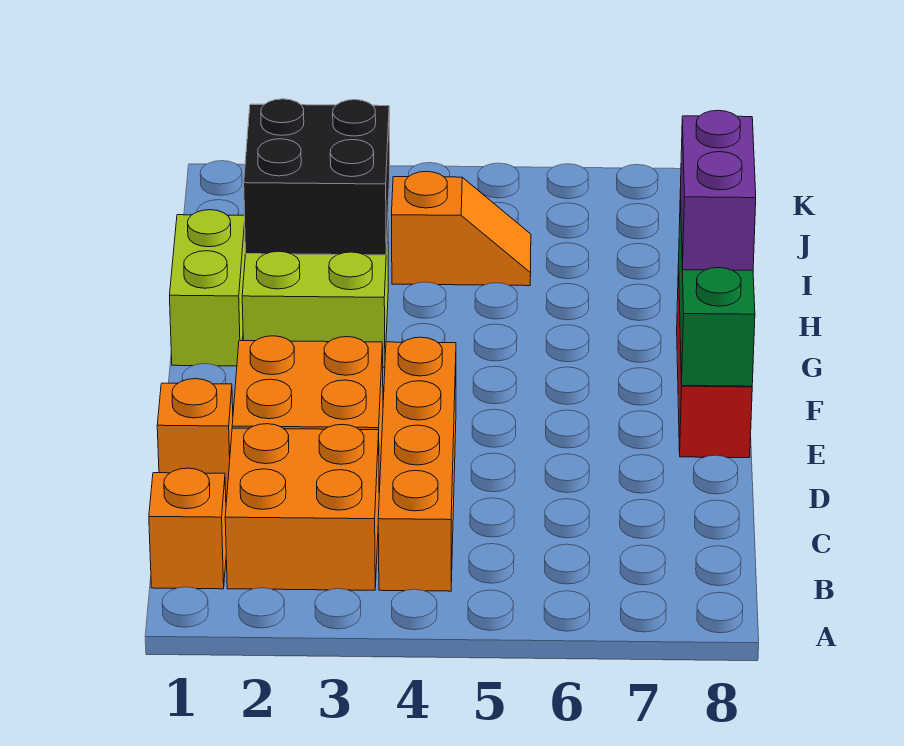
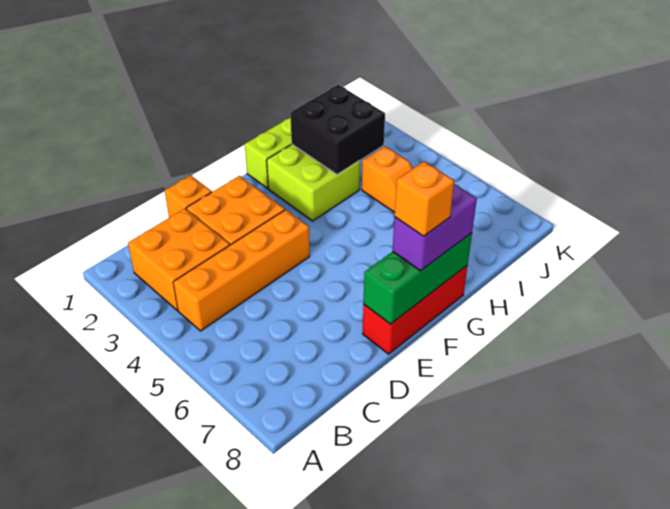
orange 1x1 brick [149,468,226,589] -> orange 1x1 brick moved to [395,161,454,236]

